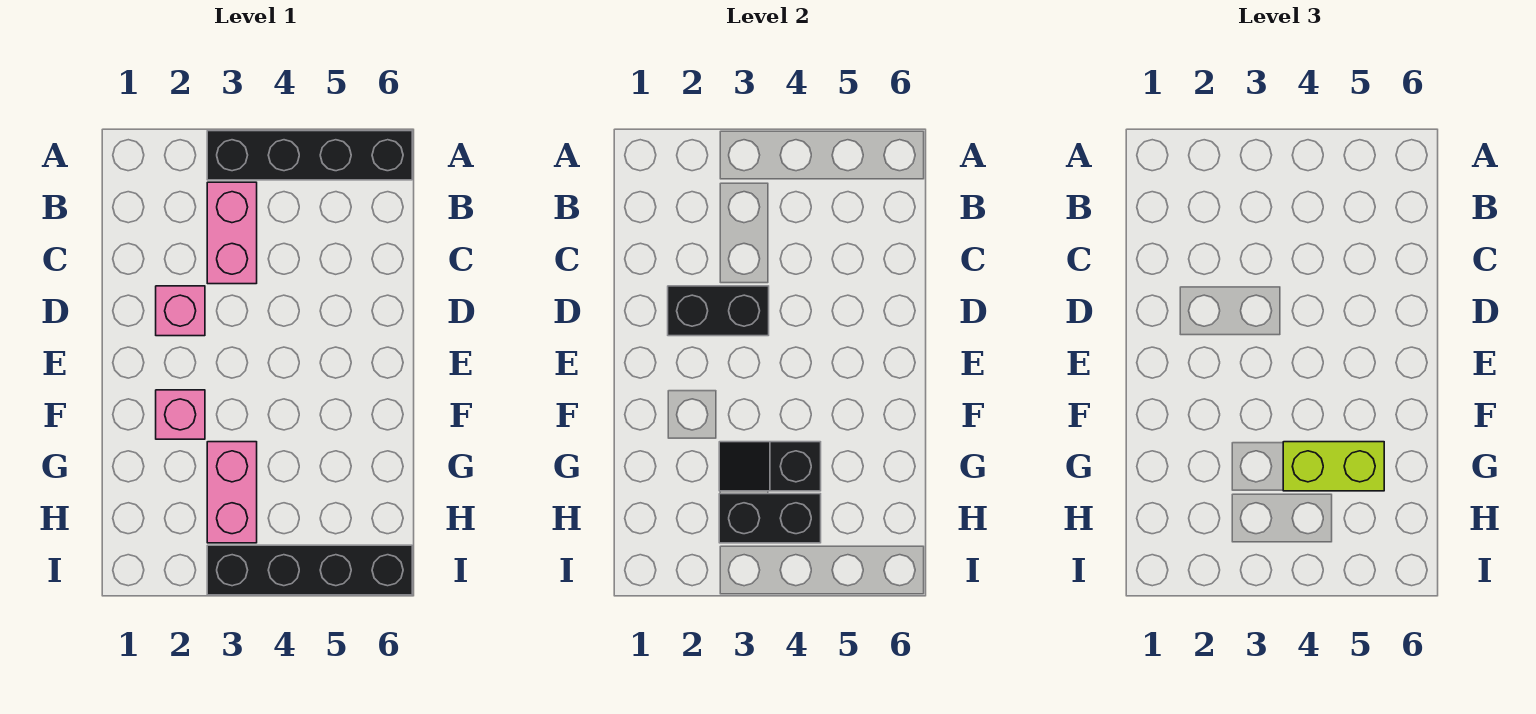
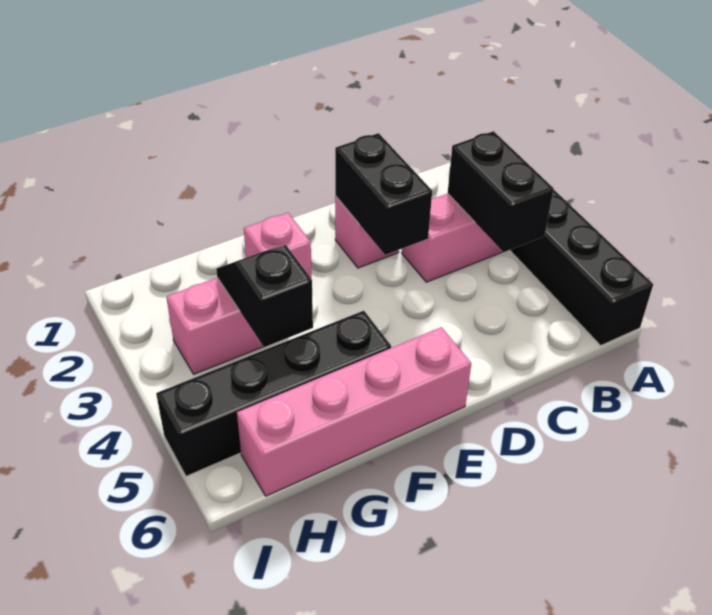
none -> pink 1x4 brick [237,327,471,496]
lime 1x2 brick [1283,442,1384,491] -> none
black 1x2 brick [719,494,821,543] -> black 1x2 brick moved to [448,131,554,252]
black 1x4 brick [207,545,412,595] -> black 1x4 brick turned to [156,311,391,476]

